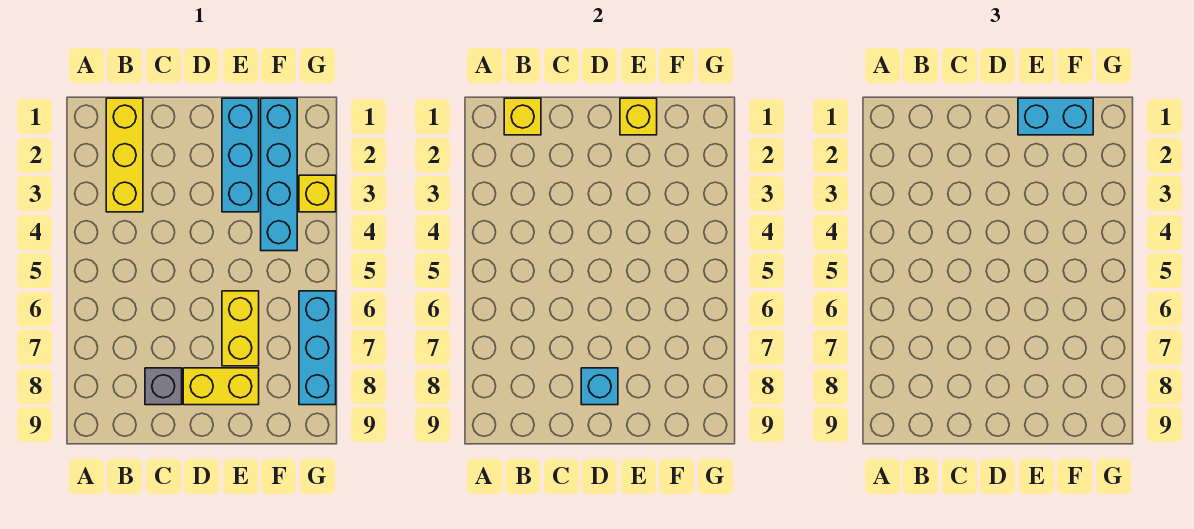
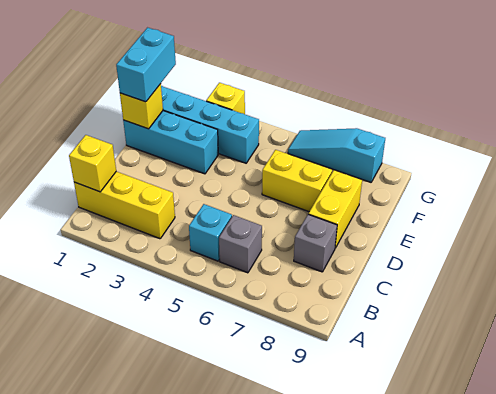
none -> grey 1x1 brick [219,215,262,273]
cyan 1x1 brick [581,368,618,405] -> cyan 1x1 brick moved to [189,204,232,261]
cyan 1x3 brick [299,291,336,405] -> cyan 1x3 slope [288,128,385,182]

